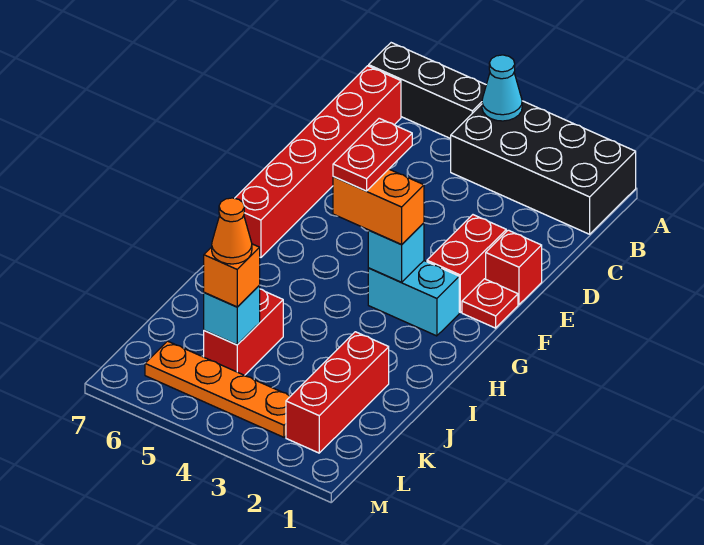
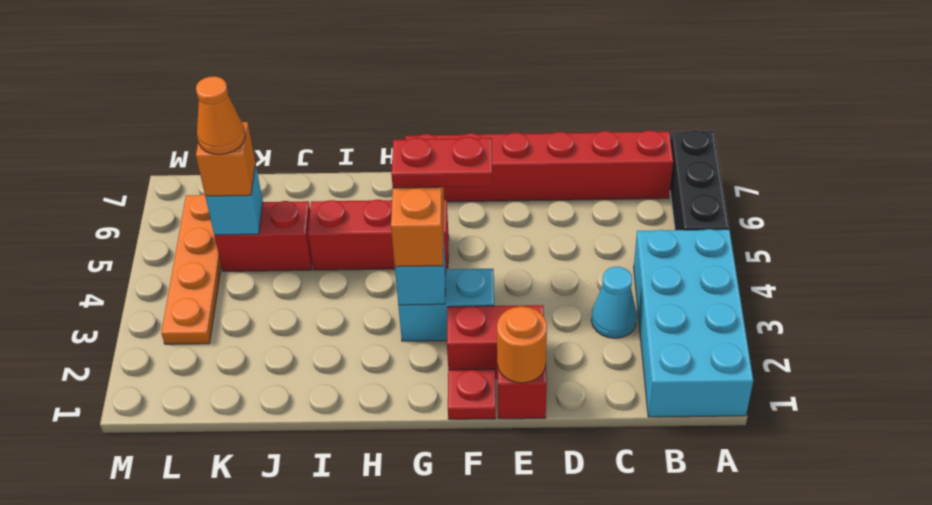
black 2x4 brick [451,101,636,234] -> cyan 2x4 brick [634,229,753,417]
cyan 1x1 cone [482,55,522,121] -> cyan 1x1 cone moved to [591,267,637,338]
none -> orange 1x1 round brick [497,306,547,383]
cyan 1x2 brick [368,261,459,336] -> cyan 1x2 brick turned to [398,269,494,341]
red 1x3 brick [286,332,389,453] -> red 1x3 brick moved to [308,199,449,270]

